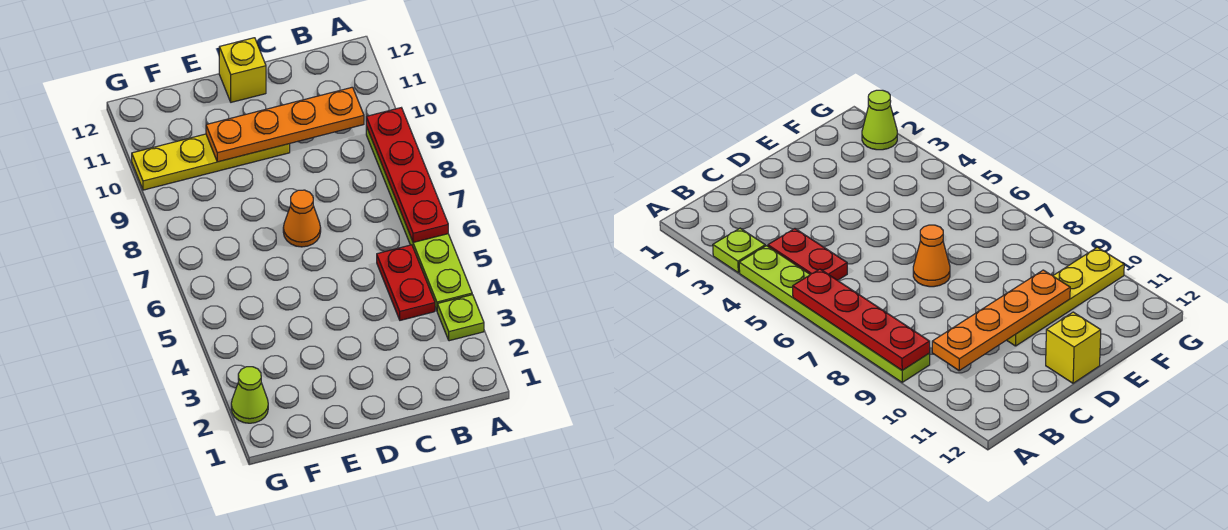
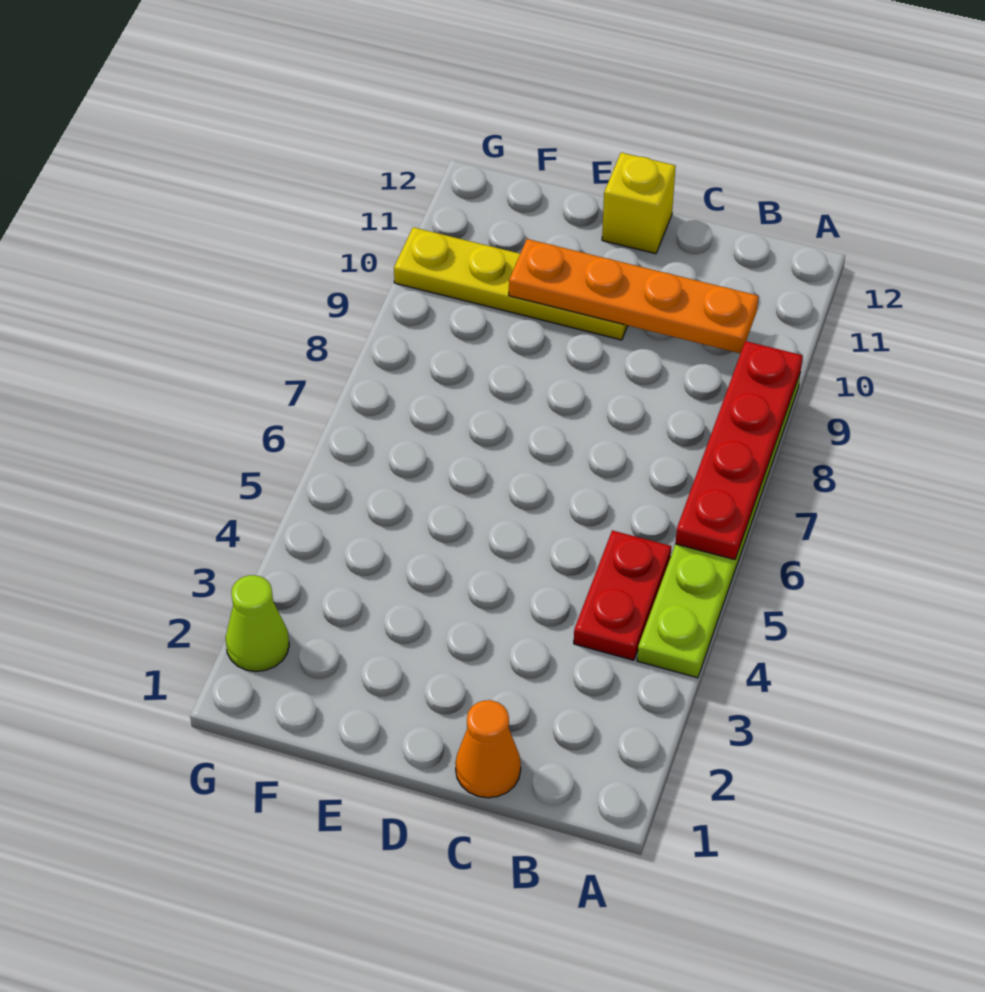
lime 1x1 plate [437,295,484,341] -> none
orange 1x1 cone [283,190,321,247] -> orange 1x1 cone moved to [455,700,521,798]

